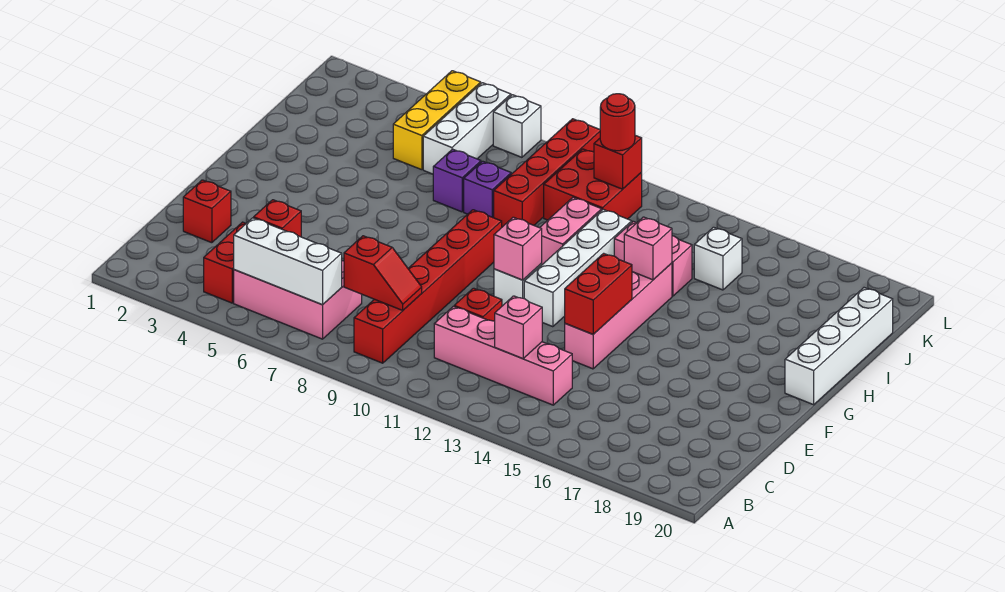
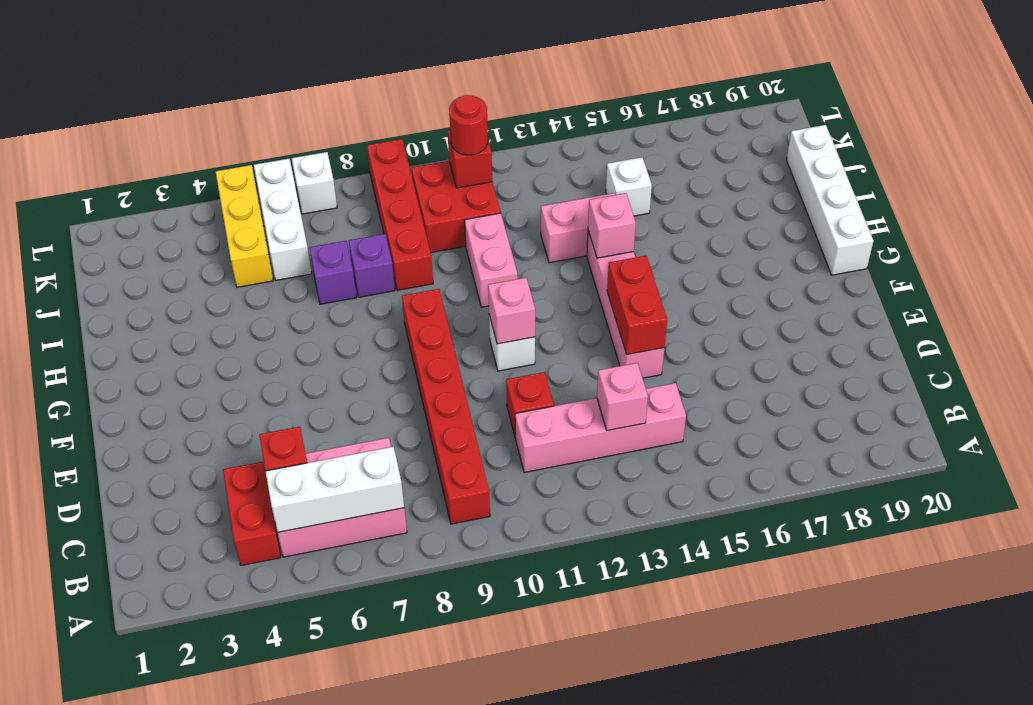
red 1x2 slope [344,236,422,310] -> none
red 1x1 brick [183,180,231,243] -> none
white 1x4 brick [524,209,632,327] -> none

